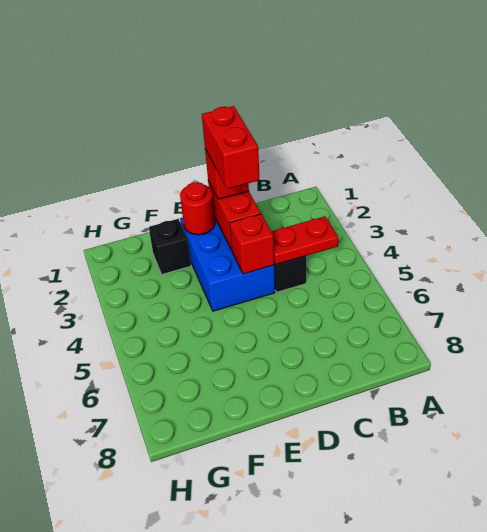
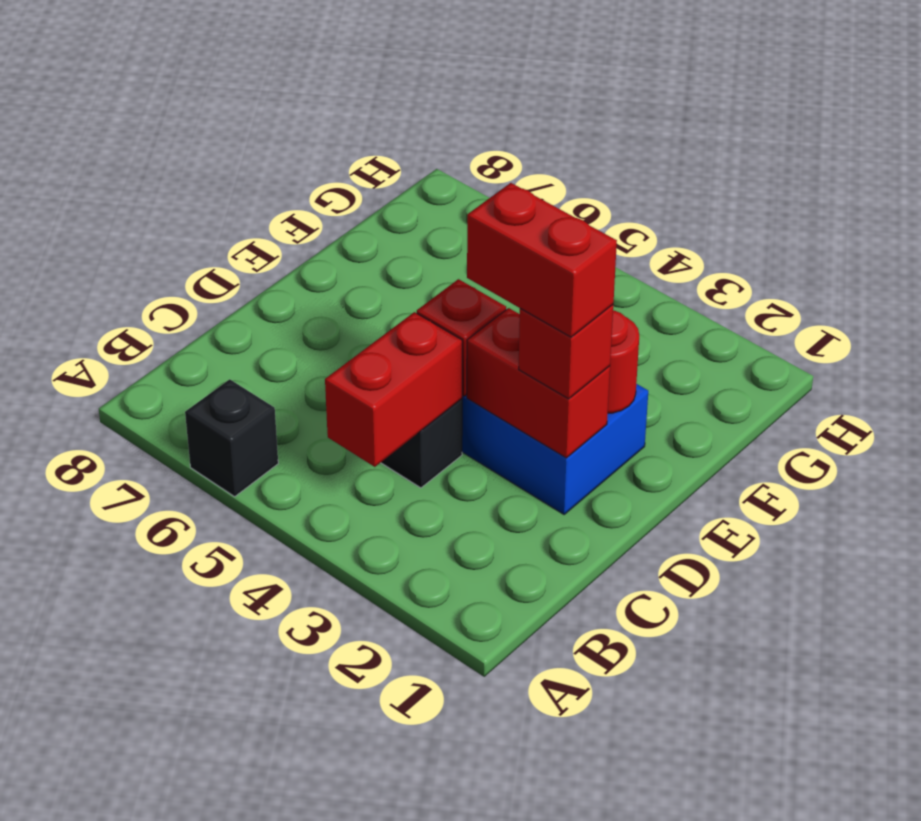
red 1x2 plate [271,216,338,264] -> red 1x2 brick [325,312,462,467]
black 1x1 brick [149,219,191,274] -> black 1x1 brick moved to [185,379,278,497]

